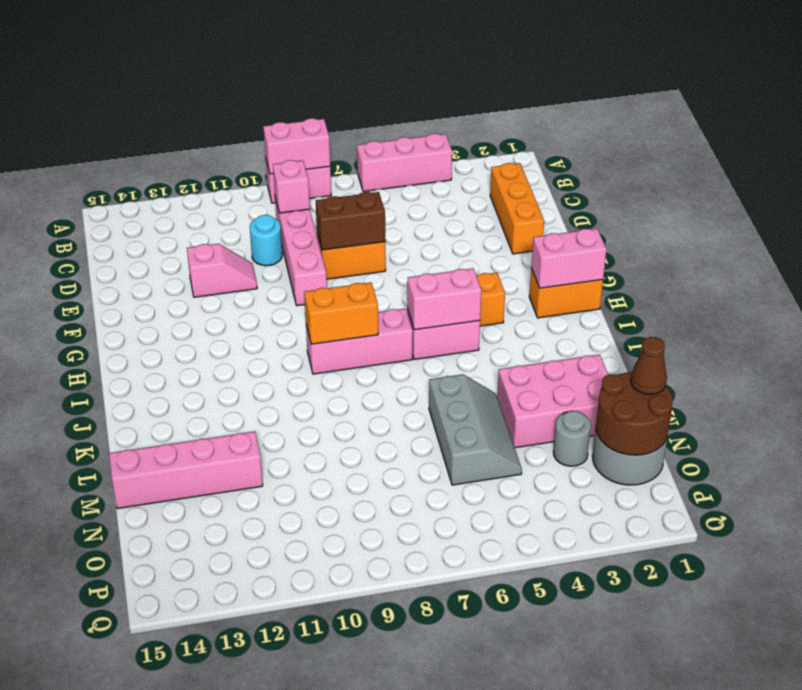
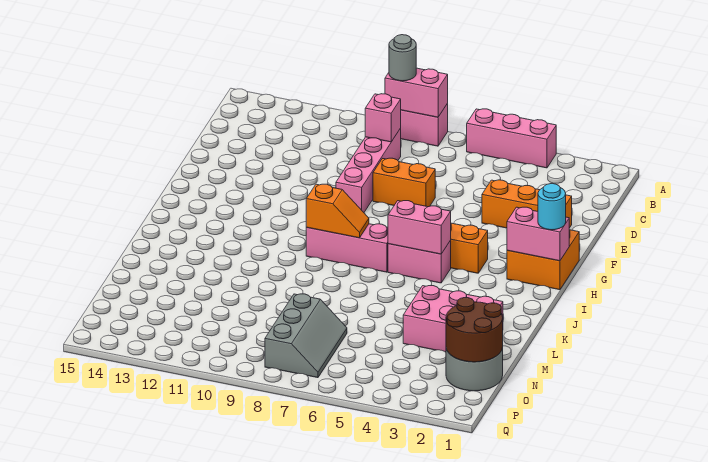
orange 1x3 brick [490,163,544,254] -> orange 1x3 brick turned to [482,180,572,228]
cyan 1x1 round brick [250,215,282,266] -> cyan 1x1 round brick moved to [538,184,566,230]
brown 1x2 brick [316,192,385,250] -> none
pink 1x2 slope [187,244,257,297] -> none
orange 1x2 brick [529,268,603,318] -> orange 2x2 brick [507,230,579,290]
orange 1x2 brick [304,282,378,344] -> orange 1x2 slope [306,184,369,238]
grey 2x3 slope [429,374,522,485] -> grey 2x3 slope moved to [265,294,347,378]
pink 1x4 brick [109,431,263,509] -> none
brown 1x1 cone [631,337,667,395] -> none
grey 1x1 round brick [553,411,591,466] -> grey 1x1 round brick moved to [389,35,416,81]

